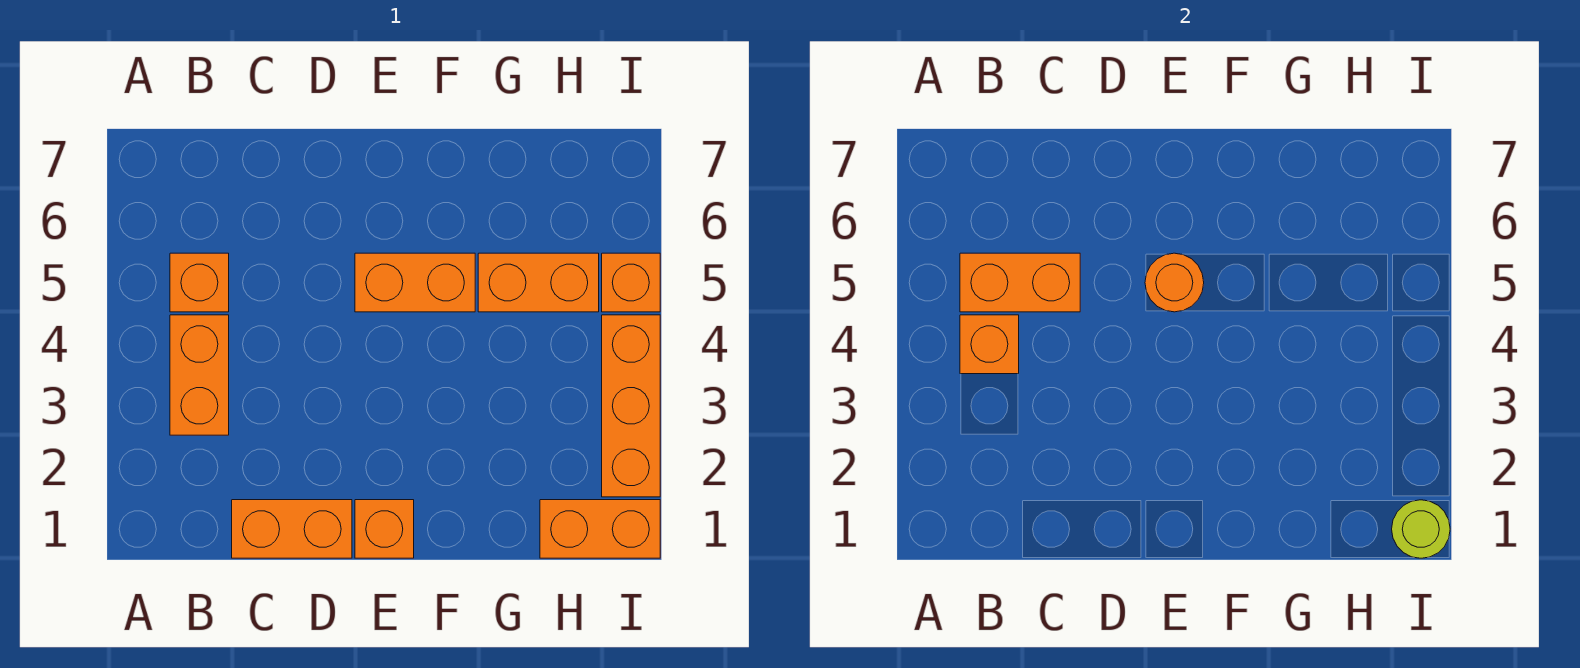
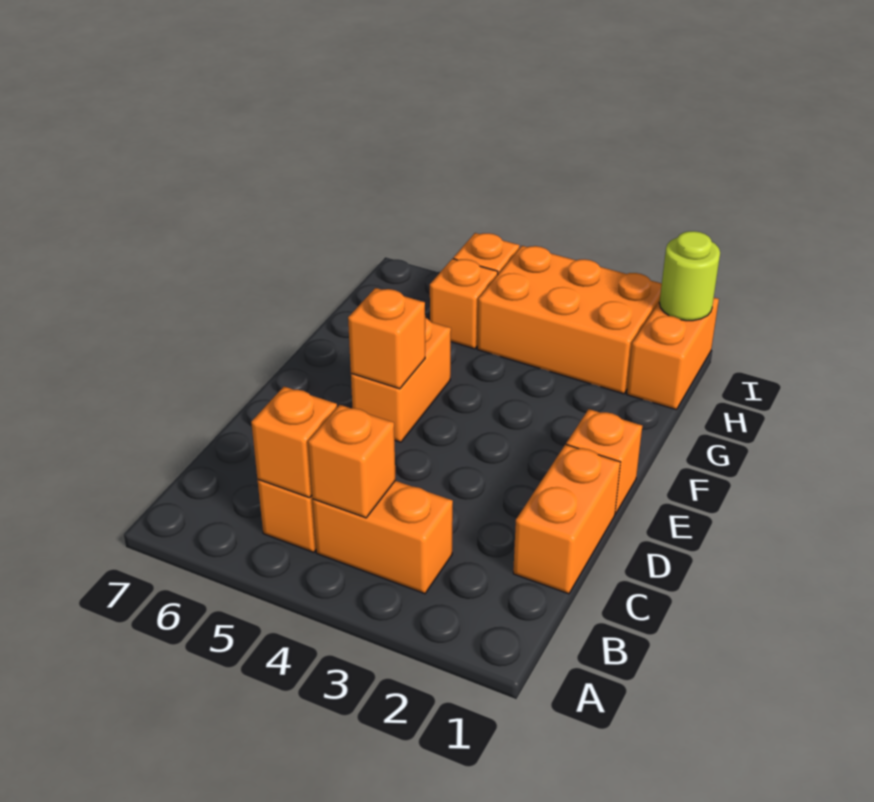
orange 1x2 brick [960,253,1080,312] -> orange 1x1 brick [251,387,337,498]
orange 1x1 round brick [1145,253,1204,312] -> orange 1x1 brick [348,288,425,389]
orange 1x2 brick [478,253,599,312] -> orange 1x1 brick [430,259,498,349]
orange 1x3 brick [602,315,660,497] -> orange 2x3 brick [477,246,662,394]

